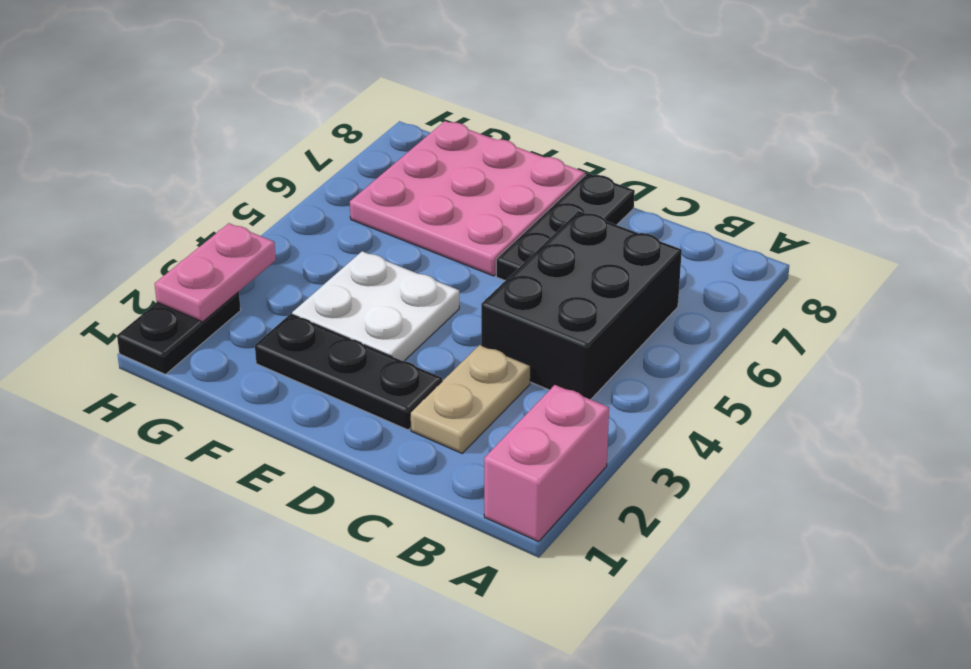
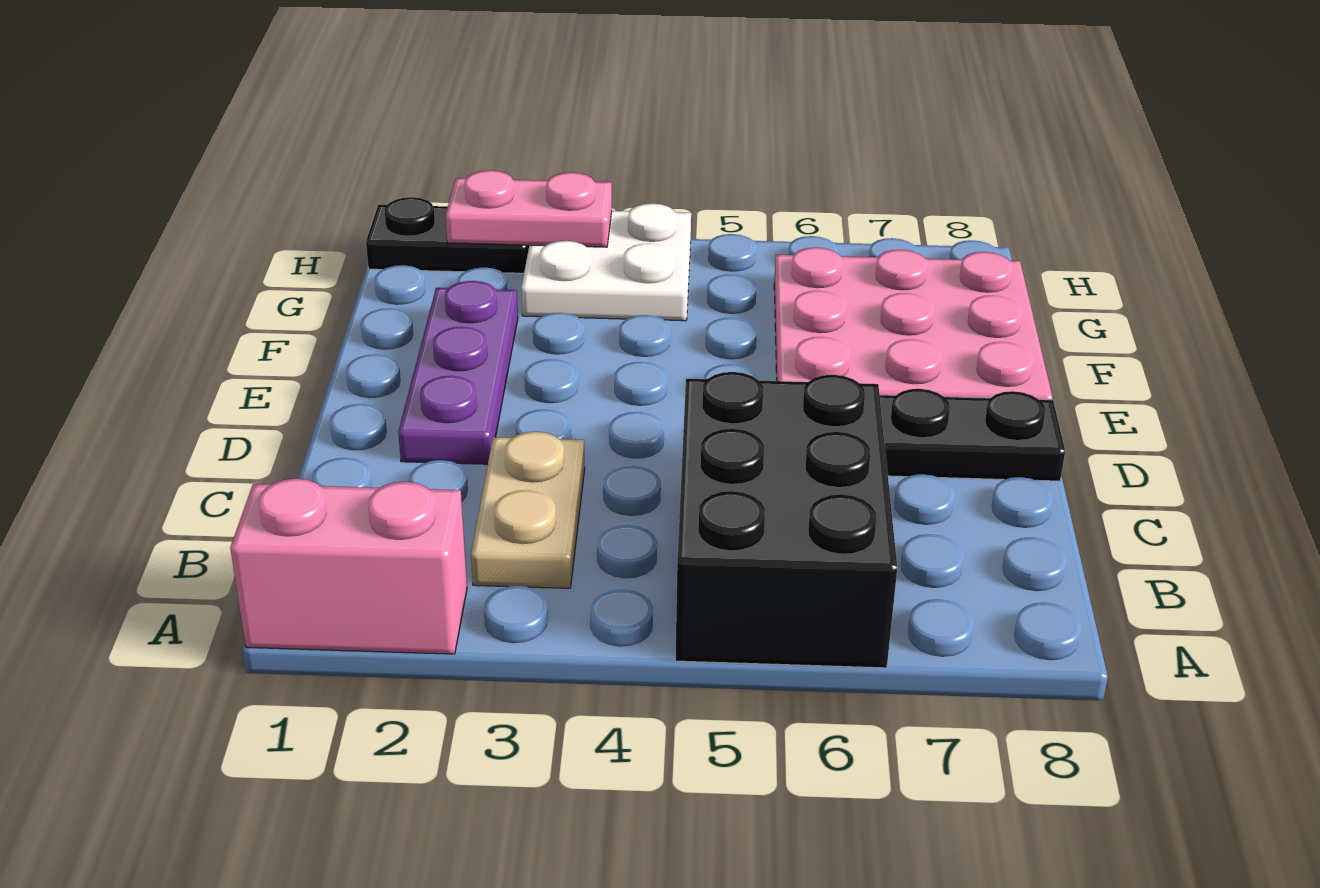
black 2x3 brick [481,211,682,400] -> black 2x3 brick turned to [675,372,897,668]
tan 1x2 plate [410,345,530,453] -> tan 1x2 plate turned to [471,431,585,588]
black 1x3 plate [255,314,442,430] -> purple 1x3 plate [398,281,518,464]
white 2x2 plate [292,251,459,361] -> white 2x2 plate moved to [521,203,691,321]

